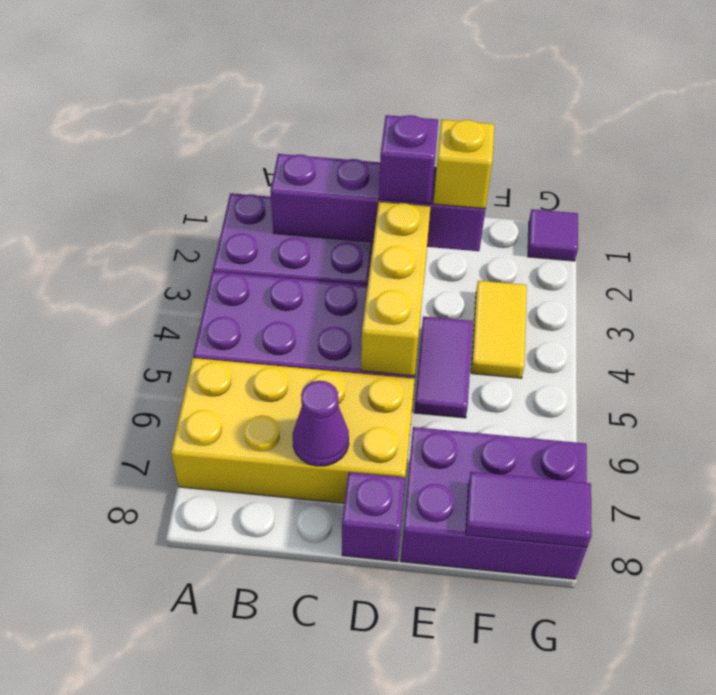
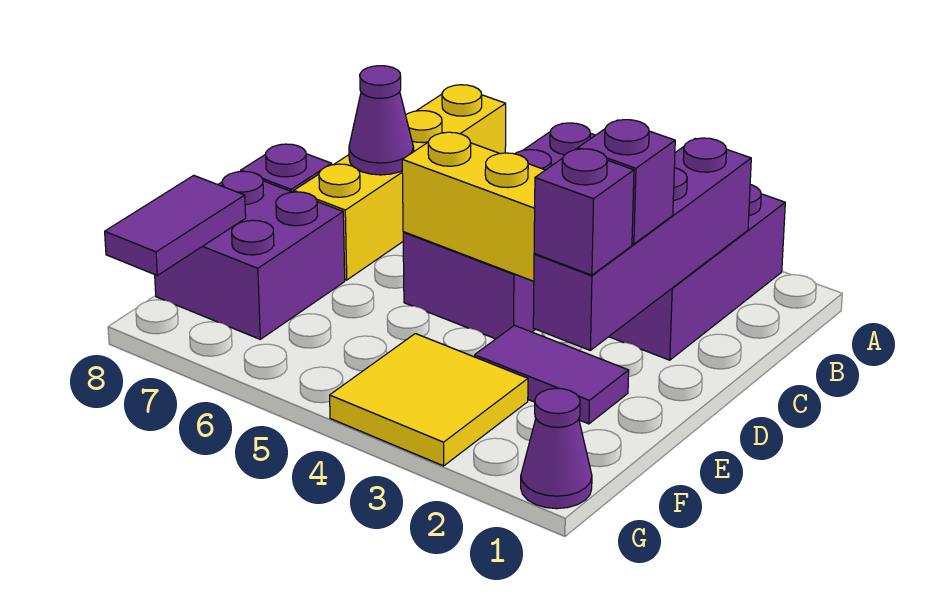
yellow 2x4 brick [171,358,415,503] -> yellow 1x4 brick [294,85,506,280]
yellow 1x1 brick [433,120,494,209] -> purple 1x1 brick [534,149,634,275]
purple 1x2 tile [414,316,473,418] -> purple 1x2 tile moved to [475,325,629,424]
purple 2x3 brick [401,427,587,579] -> purple 2x2 brick [155,171,345,339]
yellow 1x2 tile [471,281,527,378] -> yellow 2x2 tile [330,334,528,466]
purple 1x1 tile [528,209,578,261] -> purple 1x1 cone [521,388,592,509]

